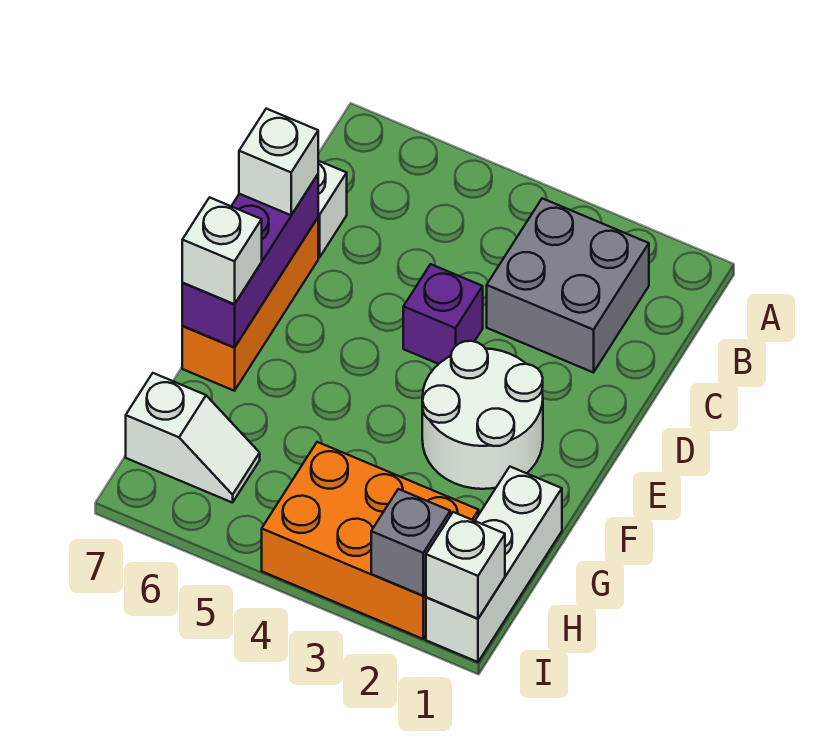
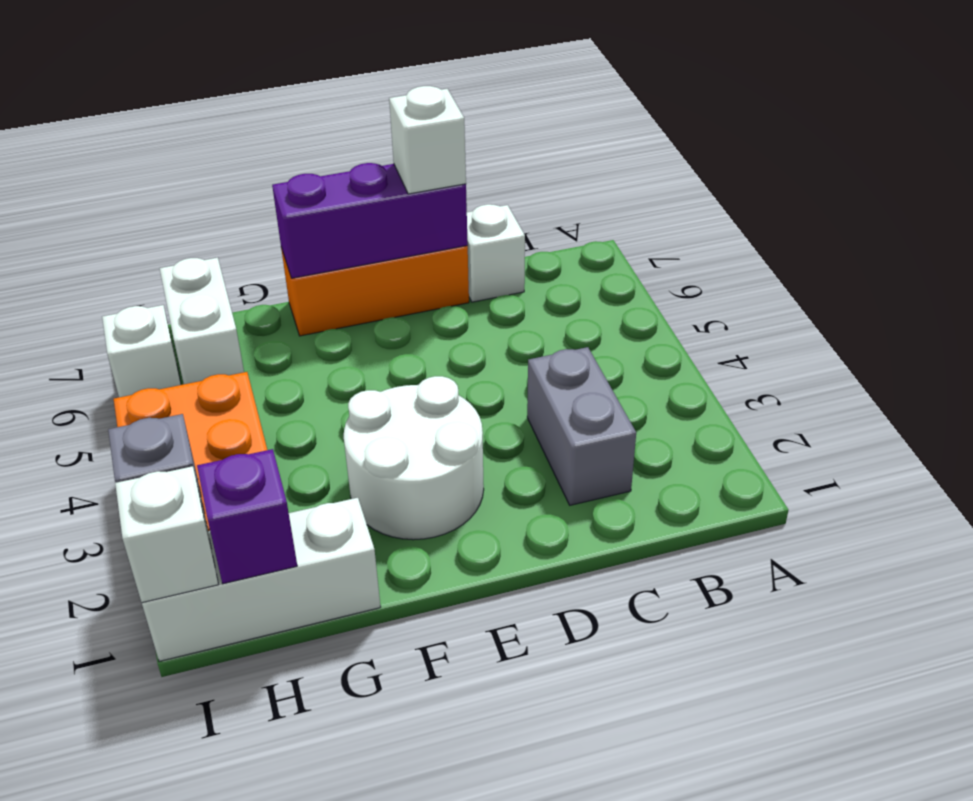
grey 2x2 brick [487,198,649,373] -> grey 1x2 brick [527,347,636,505]
purple 1x1 brick [403,264,483,364] -> purple 1x1 brick moved to [197,449,297,584]
white 1x1 brick [182,197,262,304] -> white 1x1 brick moved to [102,305,181,397]
white 1x2 slope [126,373,260,503] -> white 1x2 brick [160,258,244,384]

